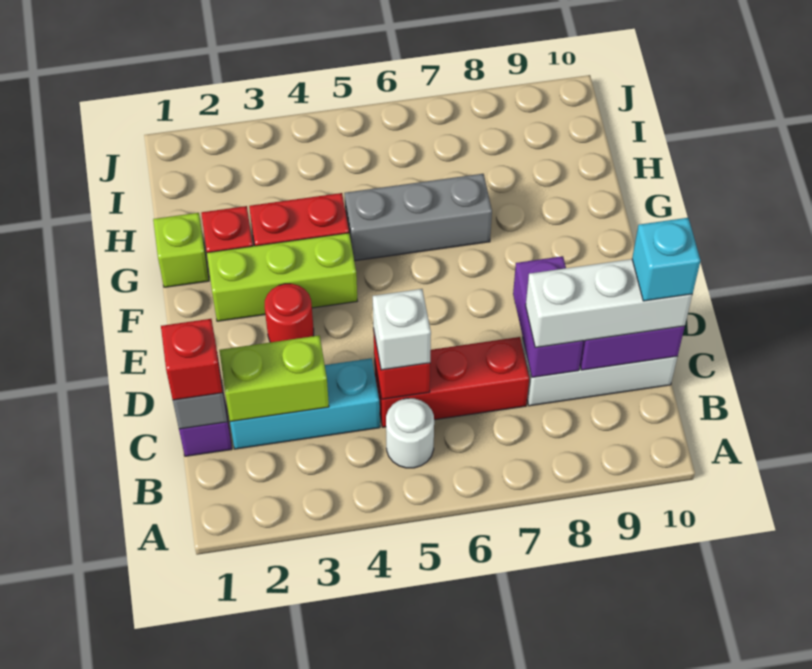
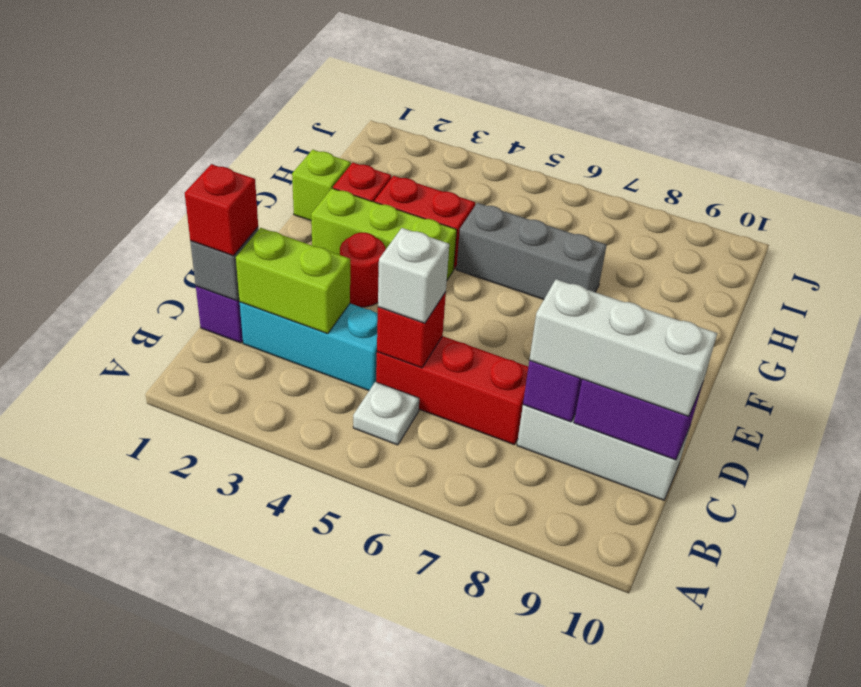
white 1x1 round brick [386,398,434,468] -> white 1x1 plate [353,382,419,445]
cyan 1x1 brick [632,218,701,301] -> none

